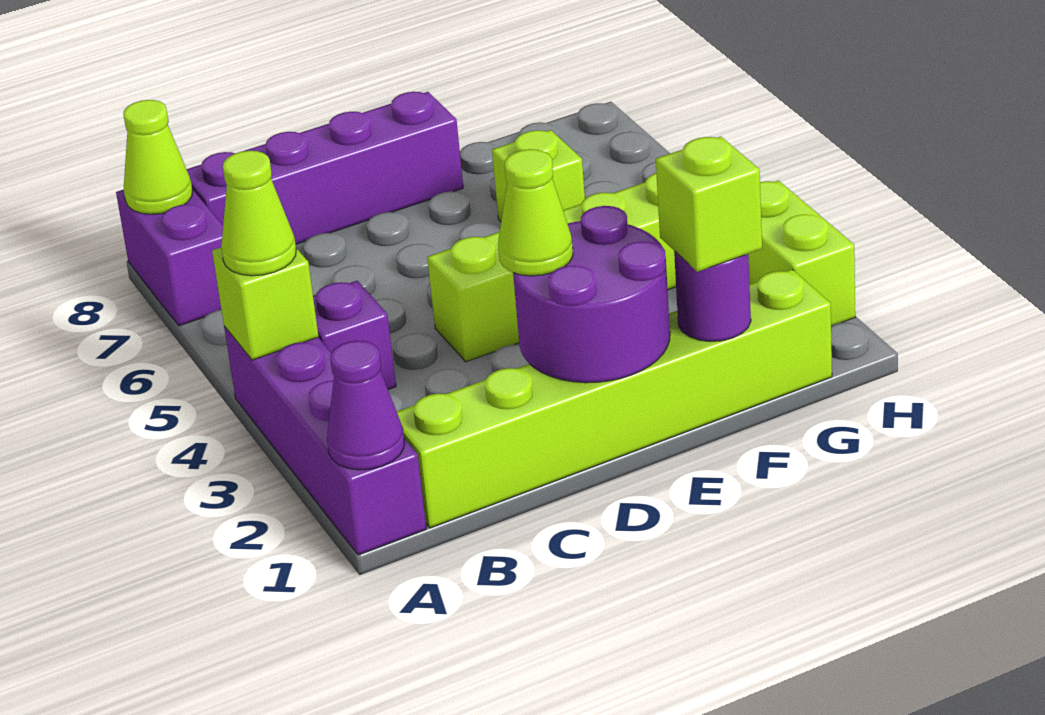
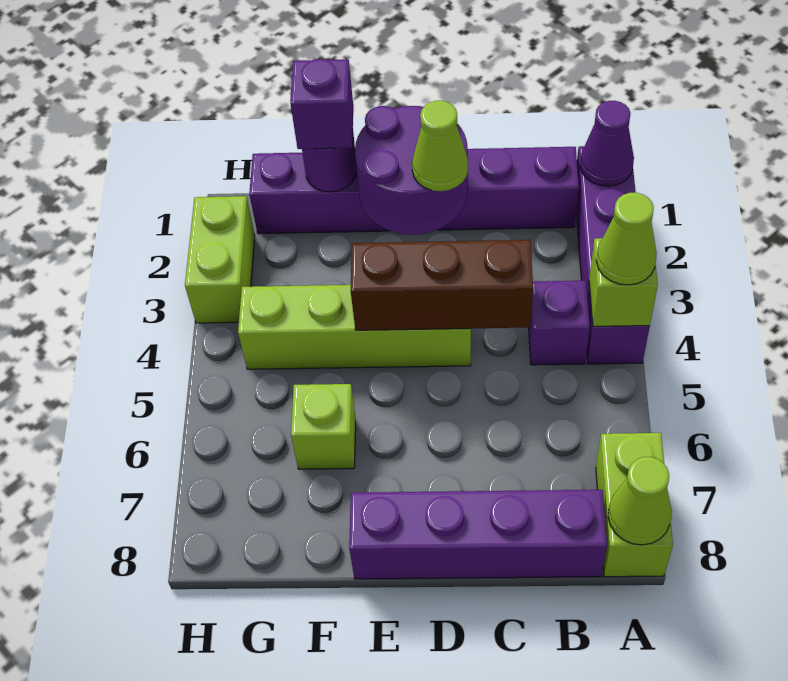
purple 1x2 brick [116,189,223,326] -> lime 1x2 brick [596,433,673,577]
lime 1x6 brick [397,269,832,528] -> purple 1x6 brick [249,147,579,234]
none -> brown 1x3 brick [351,240,533,330]
lime 1x1 brick [656,137,762,272] -> purple 1x1 brick [290,59,353,149]

